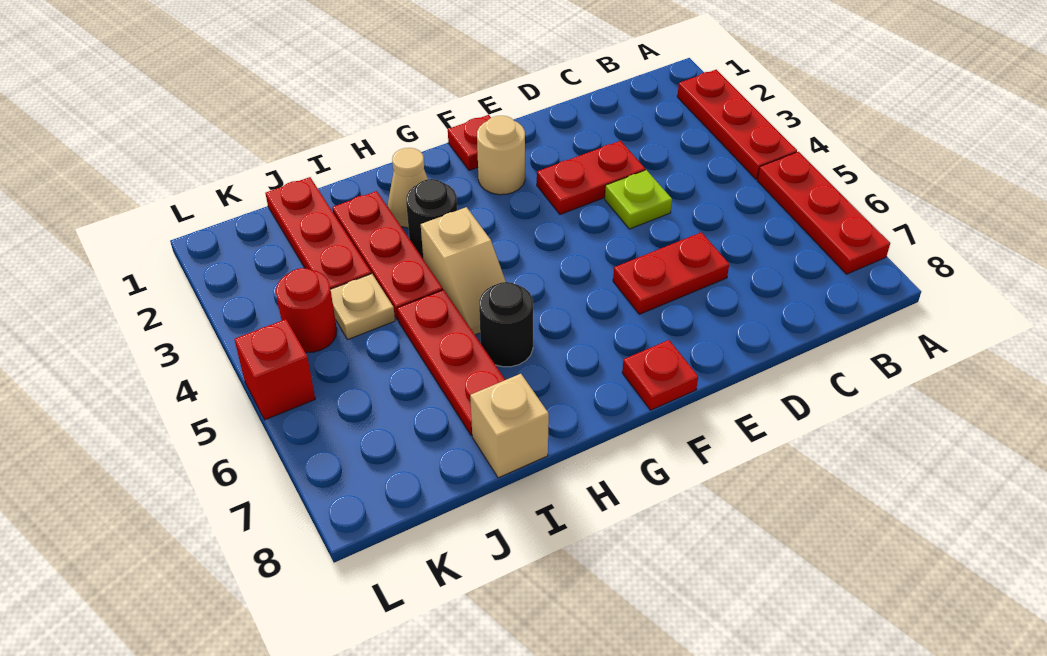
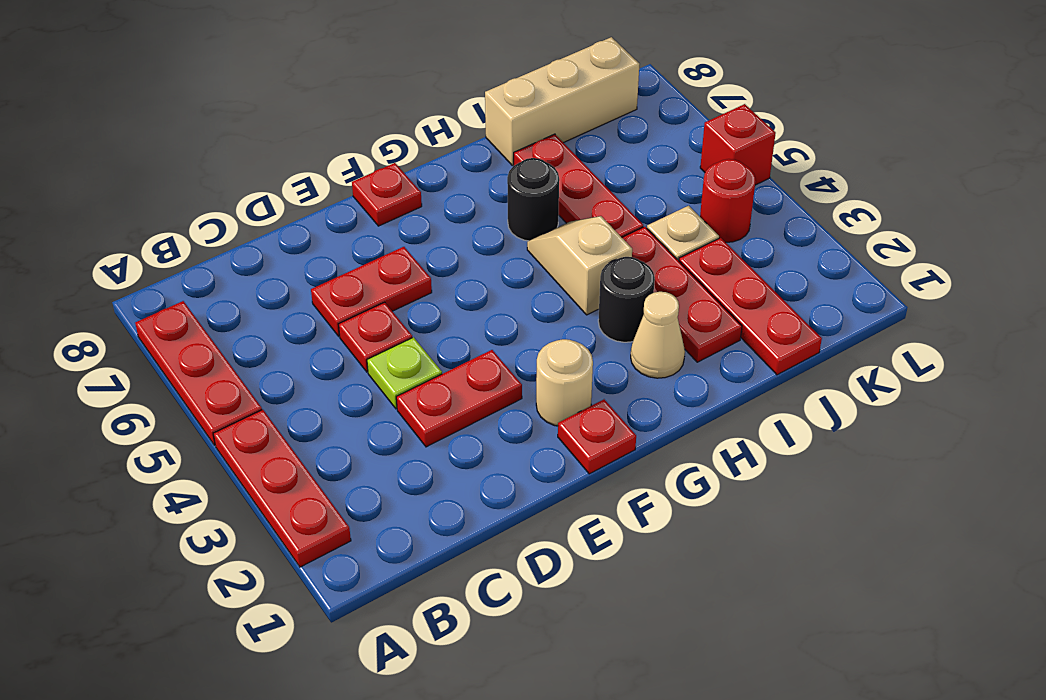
none -> red 1x1 plate [338,302,412,372]
tan 1x1 brick [470,374,549,478] -> tan 1x3 brick [485,37,639,166]

